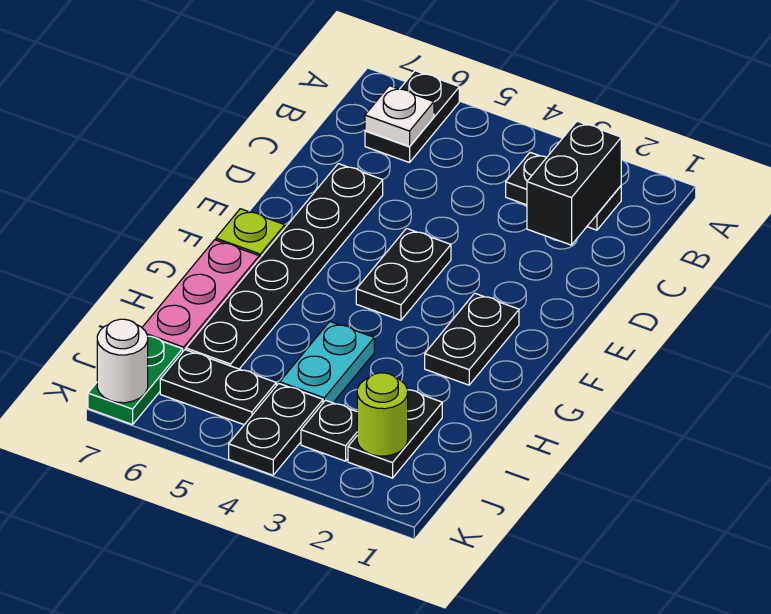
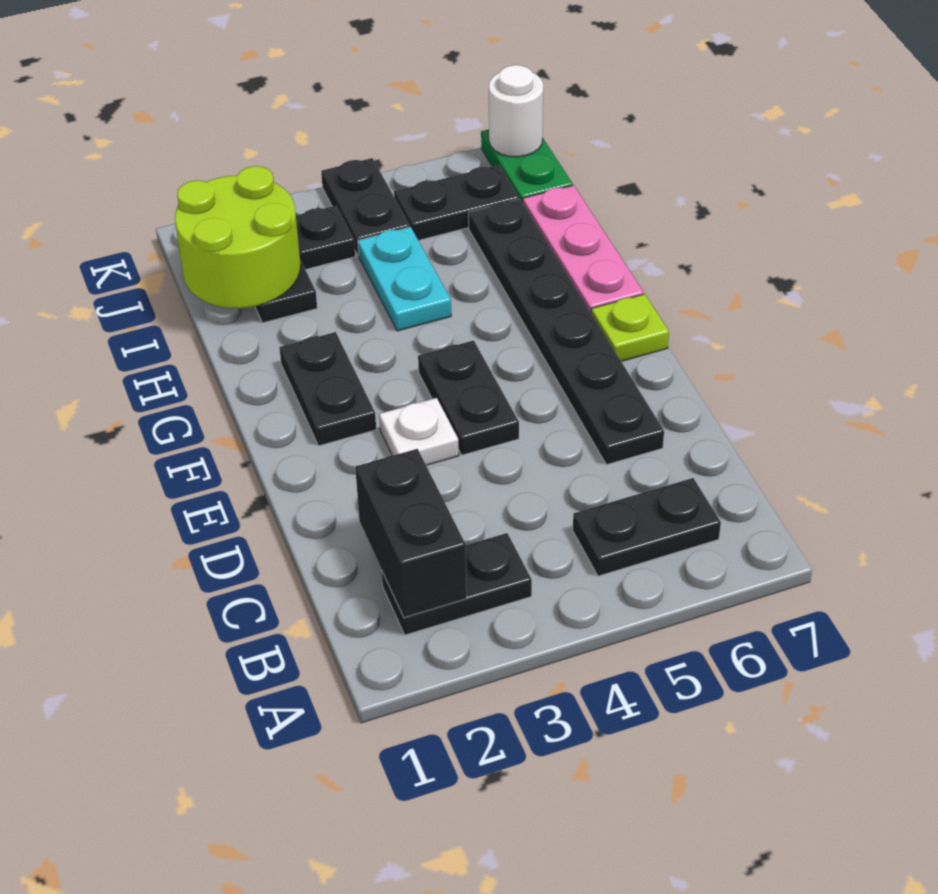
black 1x2 plate [365,71,459,163] -> black 1x2 plate turned to [573,478,721,576]
white 1x1 plate [365,86,434,147] -> white 1x1 plate moved to [379,398,459,465]
lime 1x1 round brick [357,373,408,456] -> lime 2x2 round brick [175,166,301,308]

